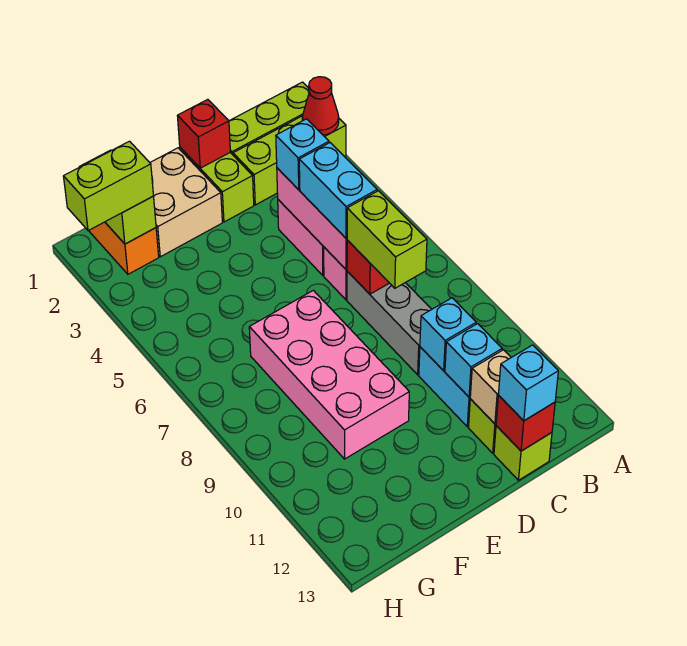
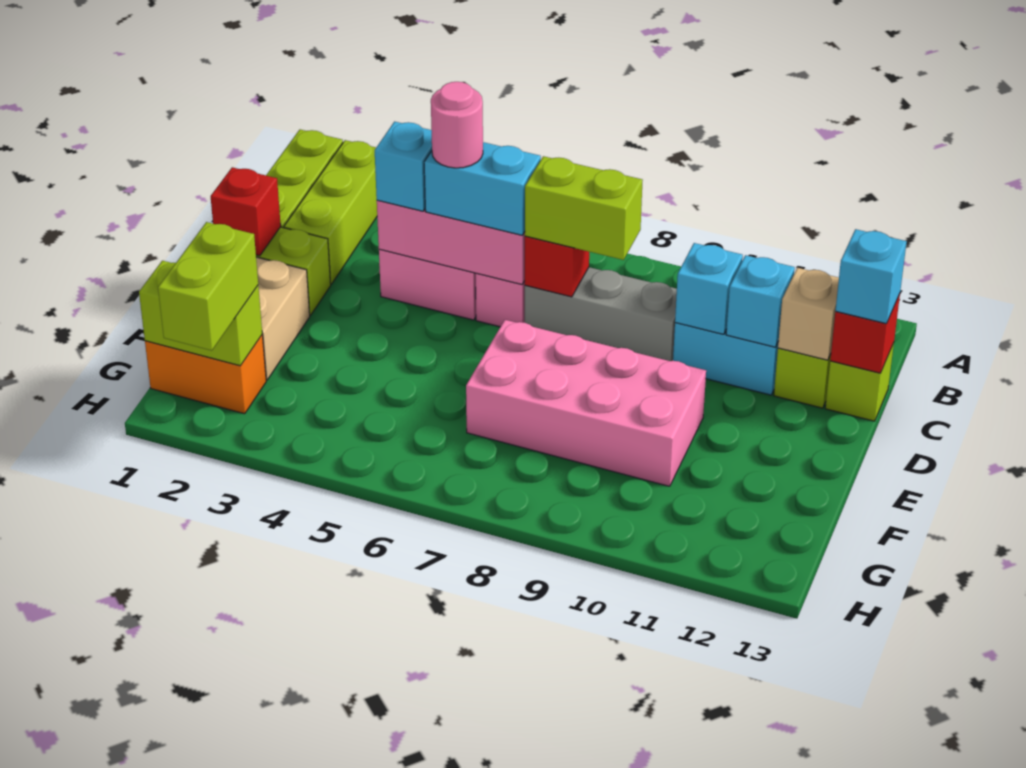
red 1x1 cone [302,77,339,135] -> none
none -> pink 1x1 round brick [431,82,483,168]

